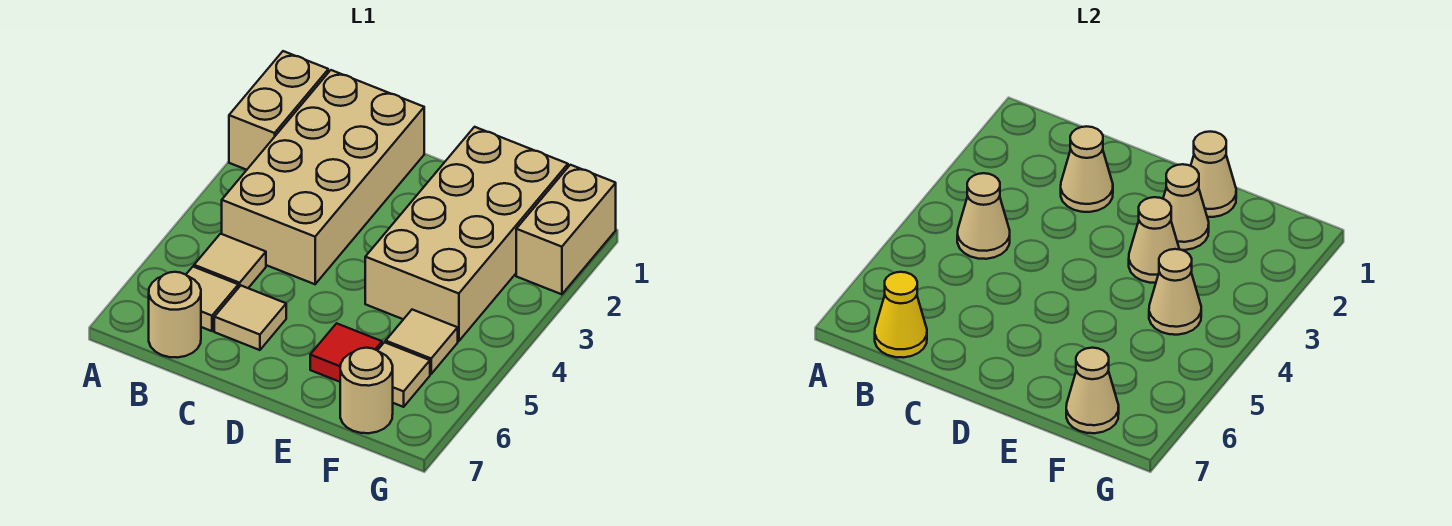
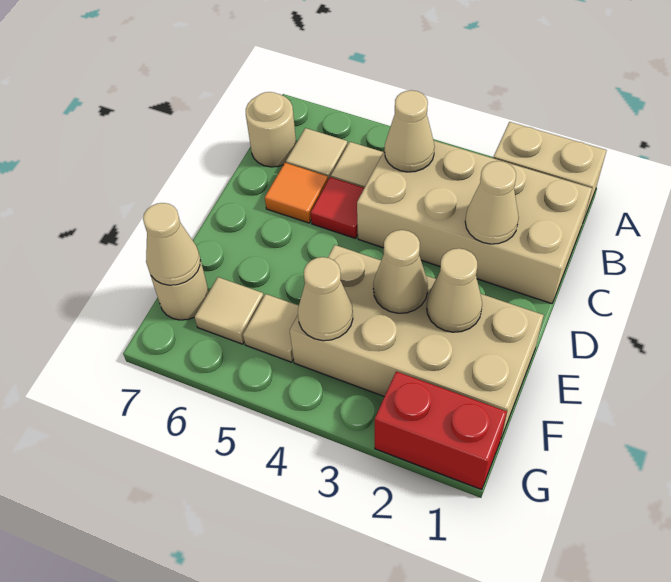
yellow 1x1 cone [875,272,927,358] -> none
tan 1x1 tile [214,286,286,350] -> orange 1x1 tile [265,163,328,223]
tan 1x1 cone [1191,132,1236,217] -> none
red 1x1 tile [310,323,382,382] -> red 1x1 tile moved to [311,177,364,238]
tan 1x2 brick [516,165,616,294] -> red 1x2 brick [375,371,507,490]

